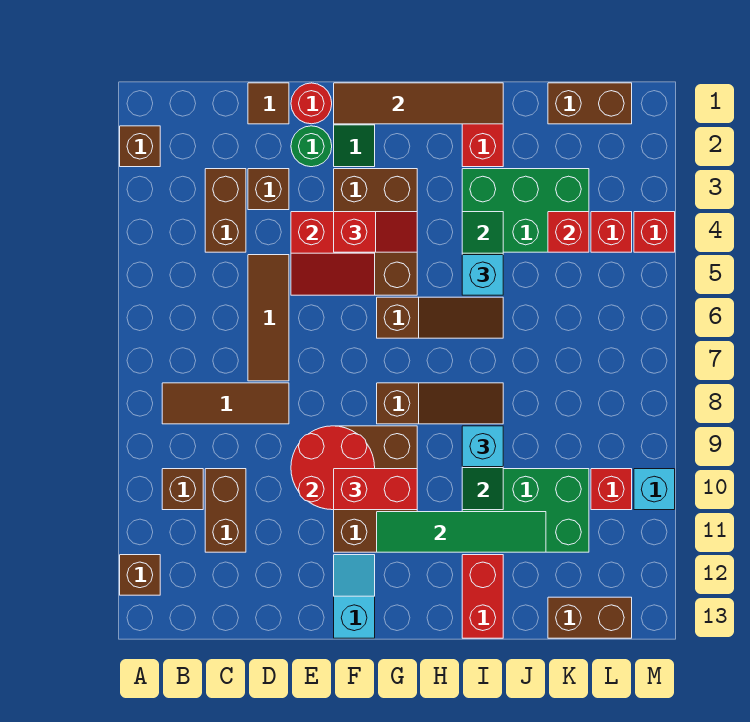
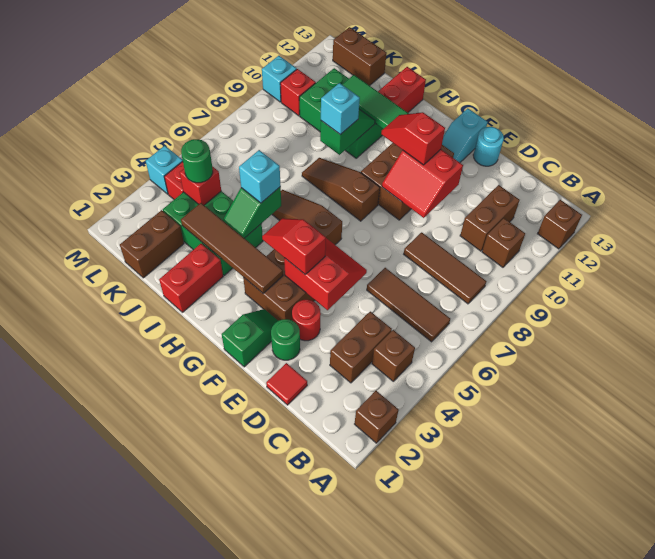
brown 1x1 tile [248,83,289,124] -> red 1x1 tile [266,363,307,405]
brown 1x1 brick [248,169,289,210] -> brown 1x1 brick moved to [372,330,415,381]
brown 1x3 tile [248,255,289,381] -> brown 1x3 tile turned to [367,268,450,342]
red 1x1 round brick [291,83,332,124] -> red 1x1 round brick moved to [292,300,321,341]
red 2x2 round brick [291,426,375,510] -> red 2x2 slope [382,150,463,218]
none -> cyan 1x1 round brick [473,127,504,166]
brown 1x4 tile [334,83,503,124] -> brown 1x4 tile moved to [181,203,283,294]
red 1x2 brick [334,469,417,510] -> red 1x2 slope [381,112,445,165]
brown 1x2 brick [548,83,632,124] -> brown 1x2 brick turned to [120,210,184,278]
none -> green 1x1 round brick [181,139,213,183]
red 1x1 brick [634,212,675,252] -> cyan 1x1 brick [146,146,183,194]

